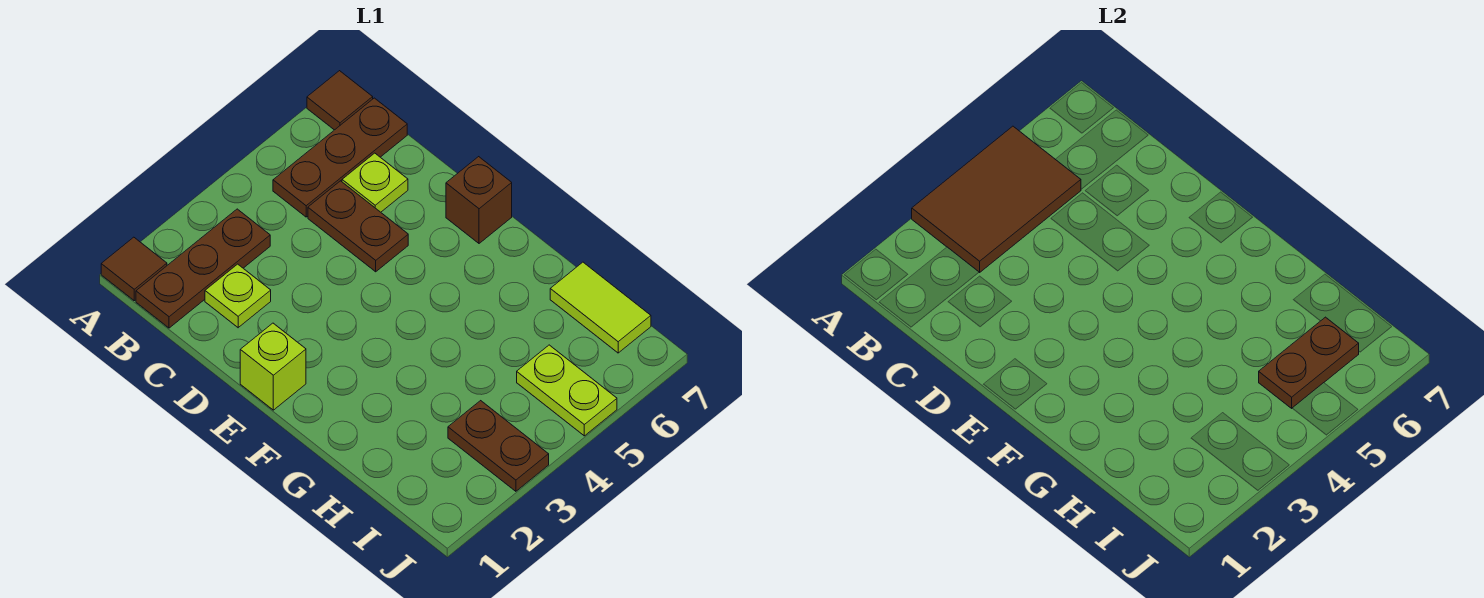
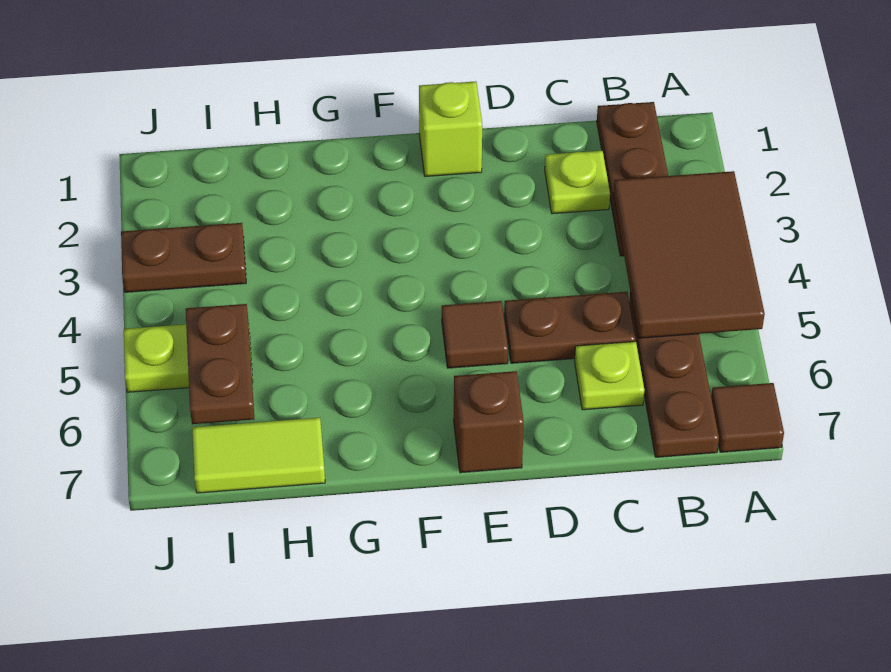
brown 1x1 tile [101,237,167,301] -> brown 1x1 tile moved to [442,301,508,368]

